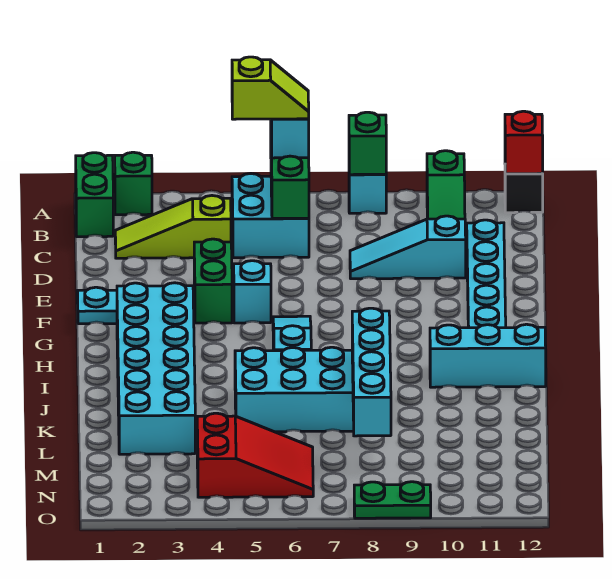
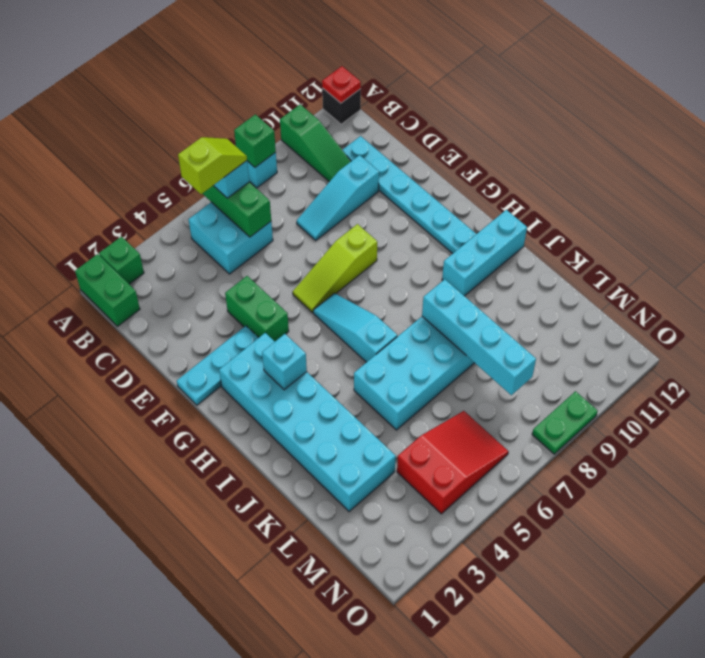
red 1x1 brick [505,111,543,174] -> red 1x1 plate [322,66,361,103]
lime 1x3 slope [115,196,231,258] -> lime 1x3 slope moved to [293,224,377,312]
cyan 1x1 brick [234,261,271,323] -> cyan 1x1 brick moved to [262,334,307,390]

